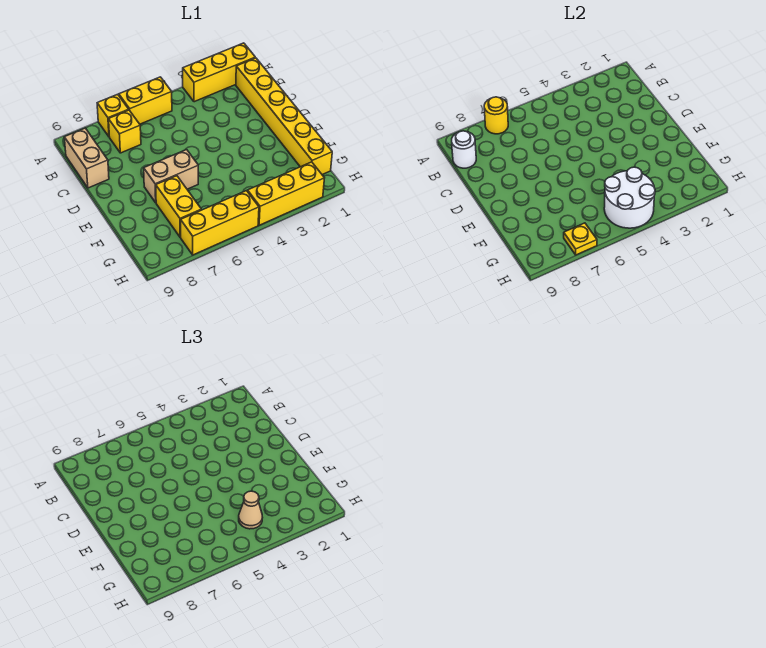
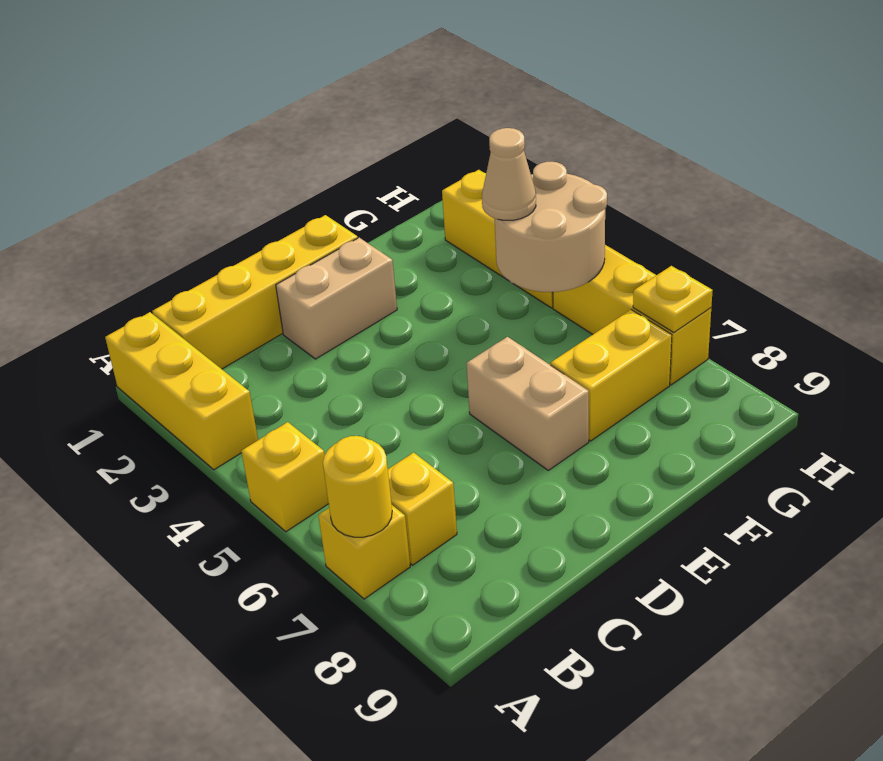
yellow 1x2 brick [119,77,172,124] -> yellow 1x1 brick [241,422,329,532]
yellow 1x6 brick [236,58,332,175] -> yellow 1x4 brick [152,215,358,369]
tan 1x2 brick [64,128,109,188] -> tan 1x2 brick moved to [276,238,397,359]
white 1x1 round brick [452,131,476,168] -> none
white 2x2 round brick [604,167,655,228] -> tan 2x2 round brick [495,162,607,292]

